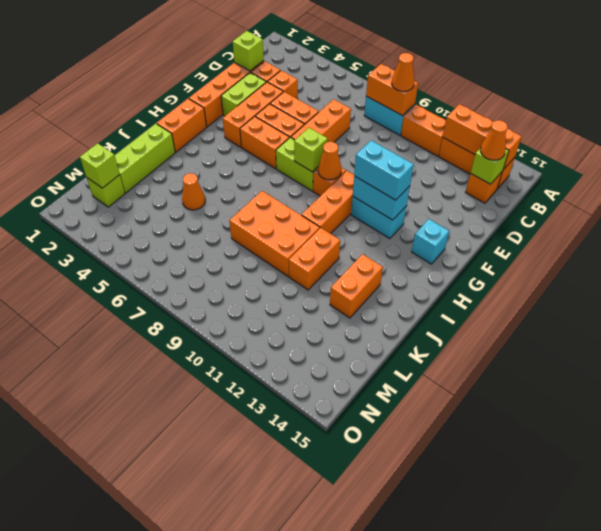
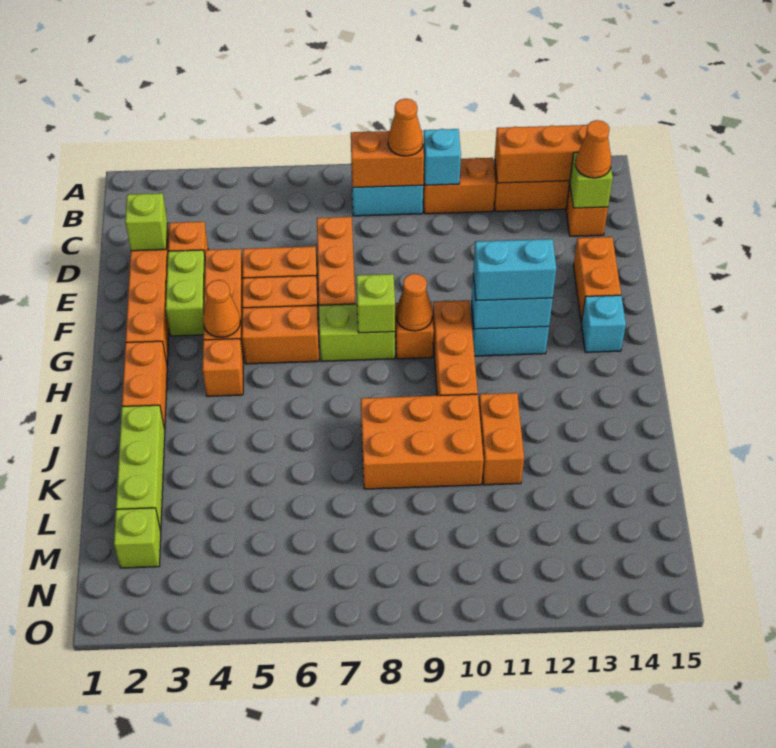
none -> cyan 1x1 brick [423,129,461,185]
orange 1x1 brick [268,70,298,99] -> orange 1x1 brick moved to [203,339,243,396]
orange 1x2 brick [330,254,383,318] -> orange 1x2 brick moved to [574,237,621,322]
orange 1x1 cone [182,173,205,210] -> orange 1x1 cone moved to [203,280,240,337]
lime 1x1 brick [80,143,120,188] -> none

